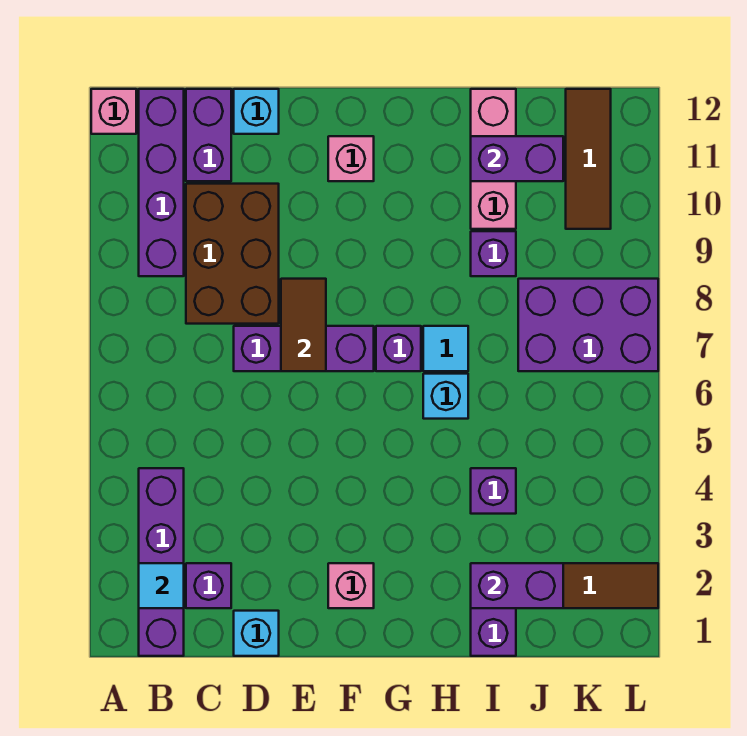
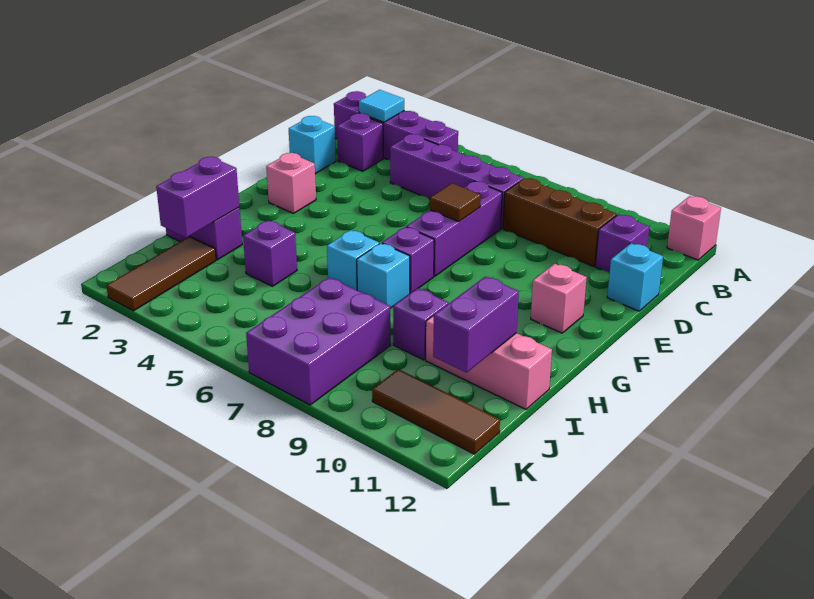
purple 1x4 brick [139,89,184,276] -> purple 1x4 brick moved to [390,134,523,229]
brown 2x3 brick [186,184,279,324] -> brown 1x3 brick [503,178,617,267]
purple 1x2 brick [186,89,231,181] -> purple 1x1 brick [595,214,649,273]
brown 1x2 tile [281,279,326,371] -> brown 1x1 tile [430,183,481,222]
cyan 1x1 tile [423,326,468,371] -> cyan 1x1 brick [357,243,410,308]

